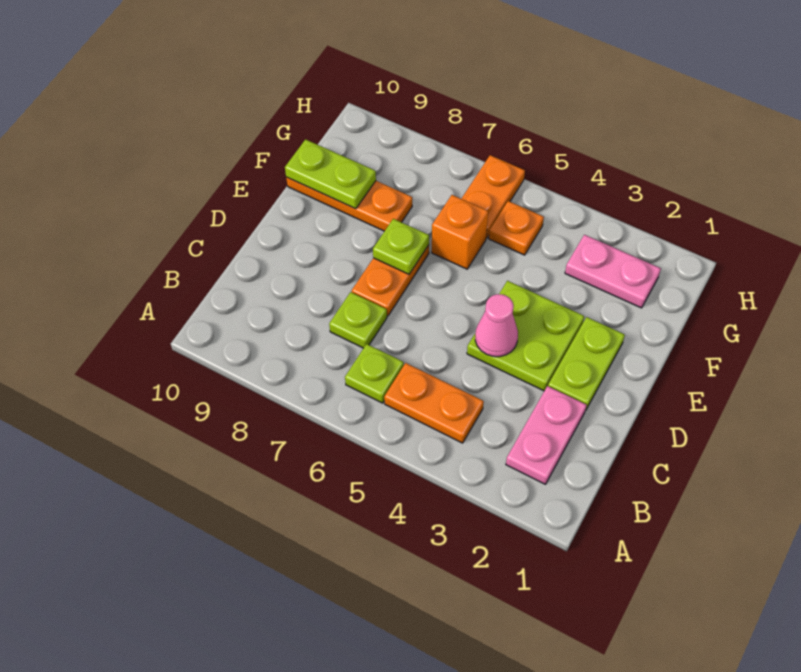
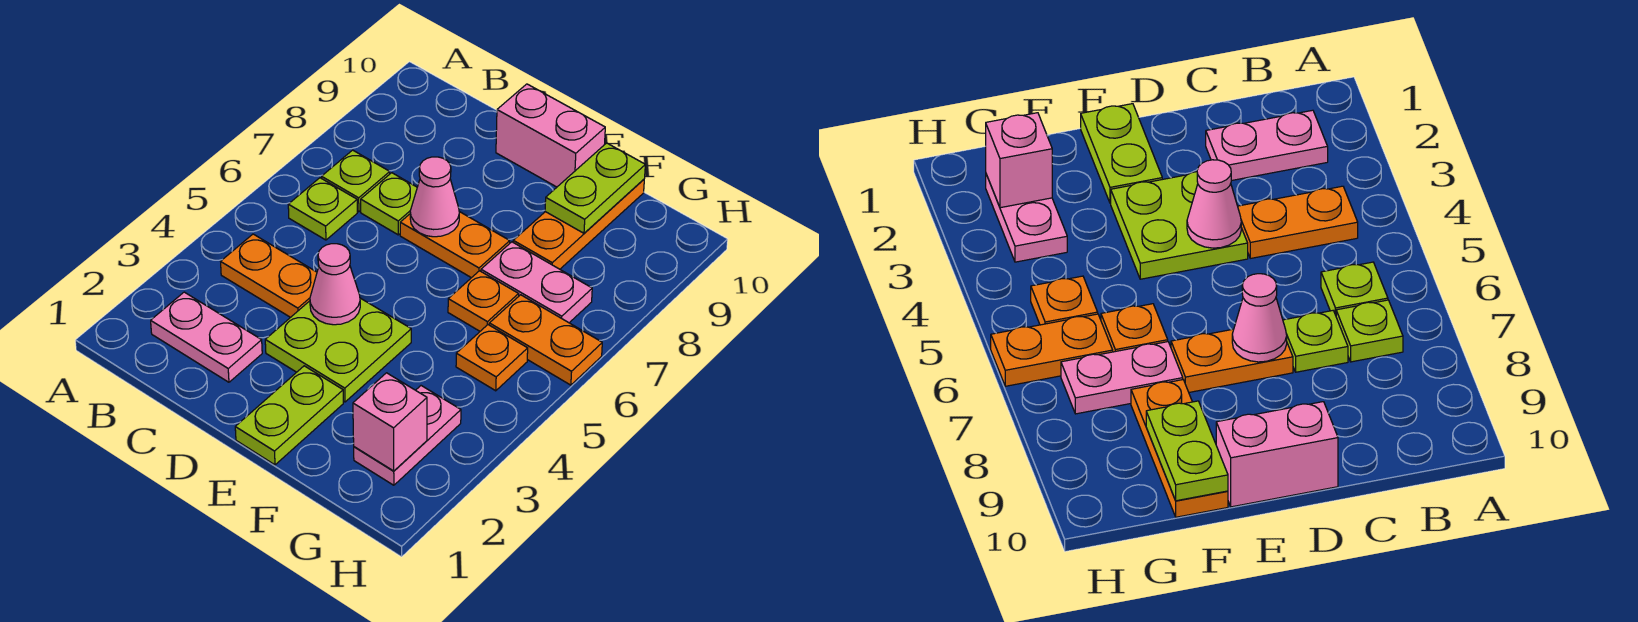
orange 1x2 plate [384,363,484,443] -> orange 1x2 plate turned to [221,234,317,317]
lime 1x2 plate [548,317,625,411] -> lime 1x2 plate turned to [235,366,343,465]
none -> pink 1x1 cone [410,157,459,237]
none -> pink 1x2 brick [496,84,605,187]
lime 1x1 plate [373,219,429,274] -> lime 1x1 plate moved to [322,150,390,212]
orange 1x1 brick [432,195,488,269] -> orange 1x1 plate [448,271,519,331]
none -> pink 1x2 plate [481,242,592,323]
none -> pink 1x1 brick [353,373,427,471]

